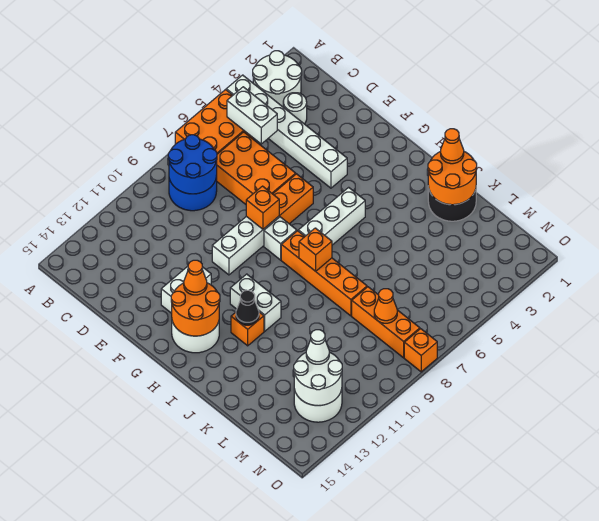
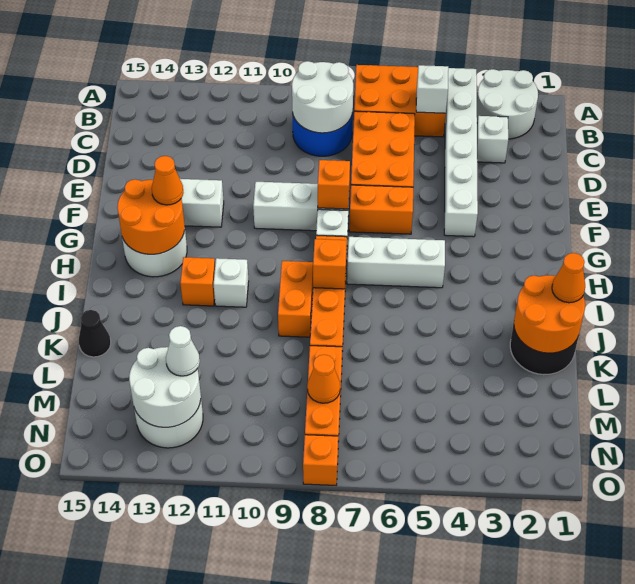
white 1x2 brick [227,87,277,144] -> white 1x1 brick [416,65,448,113]
blue 2x2 round brick [168,135,217,194] -> white 2x2 round brick [292,61,353,133]
white 1x1 round brick [283,93,307,124] -> white 1x1 brick [477,116,508,163]
white 1x2 brick [230,274,281,331] -> white 1x1 brick [214,258,249,307]
none -> orange 1x2 brick [278,261,313,337]
black 1x1 cone [236,290,259,325] -> black 1x1 cone moved to [79,310,111,357]

